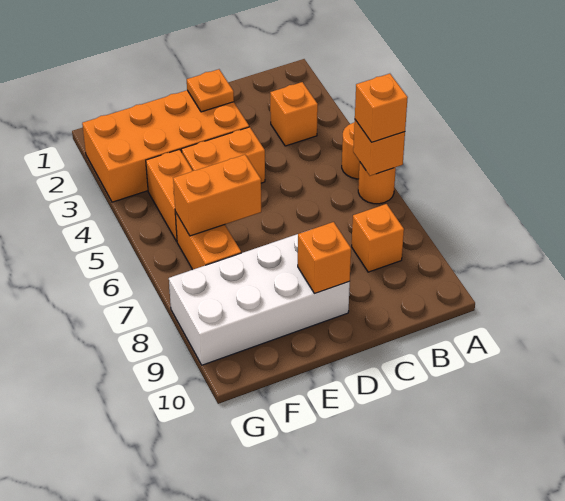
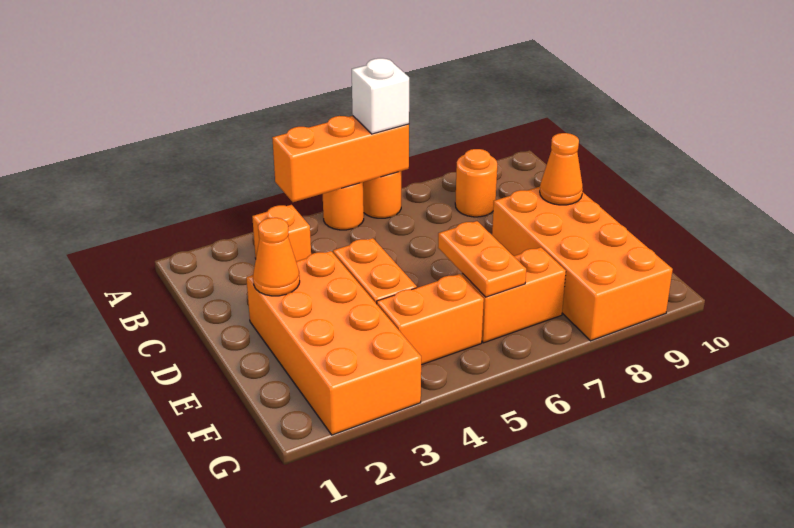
orange 1x1 brick [353,120,405,176] -> orange 1x3 brick [272,116,409,202]
orange 1x1 brick [355,74,408,142] -> white 1x1 brick [352,58,409,134]
orange 1x1 brick [352,204,404,272] -> orange 1x1 round brick [455,149,497,217]
orange 1x1 plate [187,69,234,112] -> orange 1x1 cone [253,218,300,296]
white 2x4 brick [169,234,350,365] -> orange 2x4 brick [492,187,673,341]
orange 1x1 brick [298,222,351,293] -> orange 1x1 cone [540,133,583,205]
orange 1x2 brick [173,155,261,236] -> orange 1x2 plate [438,221,526,297]

